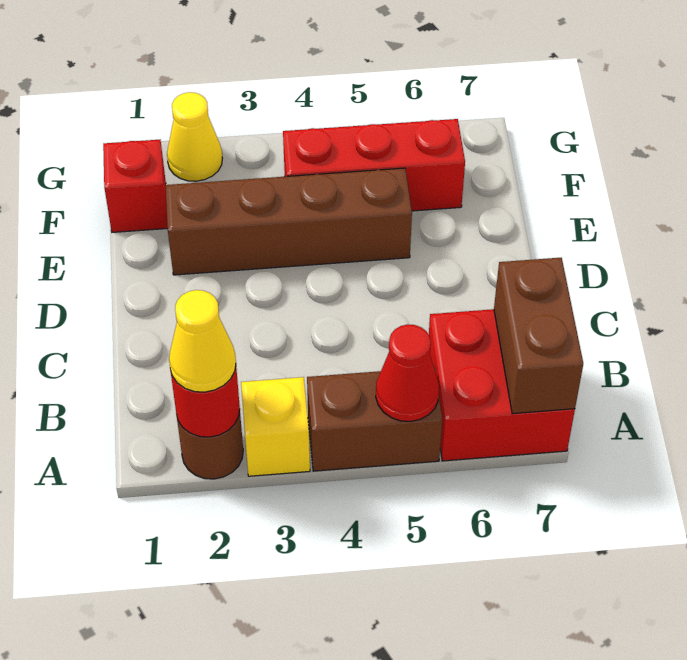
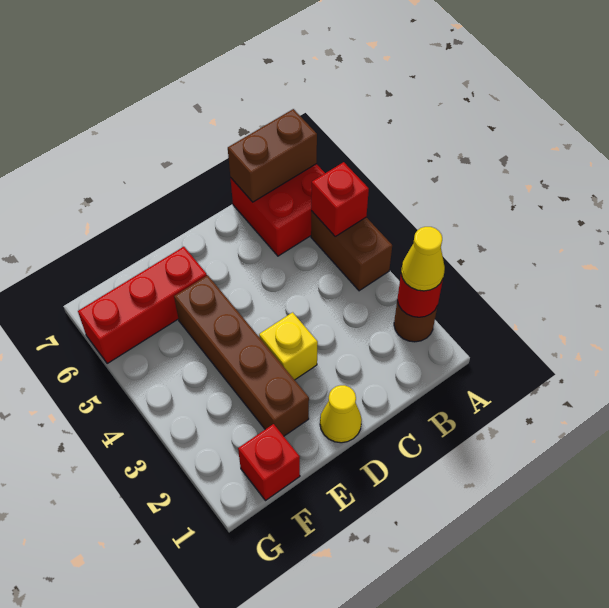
yellow 1x1 brick [241,377,310,476] -> yellow 1x1 brick moved to [259,312,318,380]
red 1x1 cone [376,324,439,421] -> red 1x1 brick [311,162,369,236]
red 1x3 brick [283,119,465,211] -> red 1x3 brick turned to [78,247,207,364]
yellow 1x1 cone [167,92,222,181] -> yellow 1x1 cone moved to [320,385,362,443]

